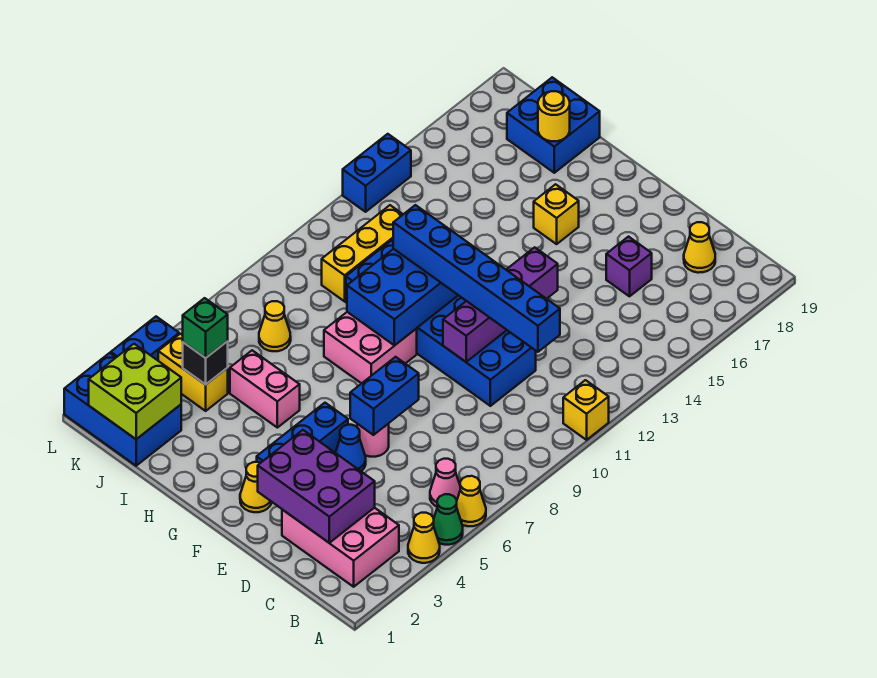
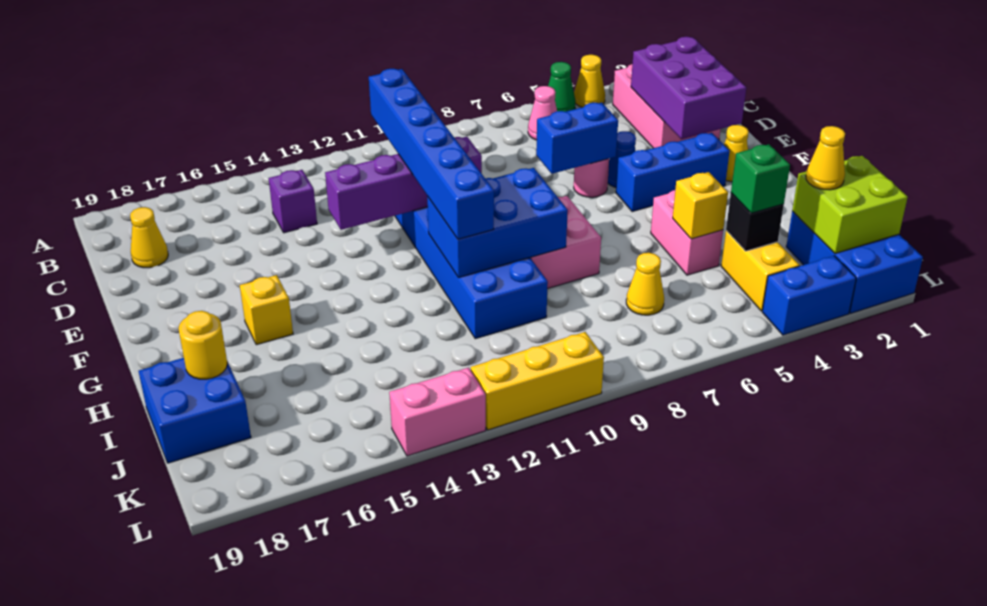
yellow 1x1 cone [457,476,486,526] -> yellow 1x1 cone moved to [806,126,845,190]
yellow 1x1 brick [563,380,609,440] -> yellow 1x1 brick moved to [673,172,728,239]
purple 1x1 brick [606,237,652,296] -> purple 1x1 brick moved to [269,170,317,233]
yellow 1x3 brick [322,205,403,301] -> yellow 1x3 brick moved to [471,332,604,430]
blue 1x2 brick [343,134,411,212] -> pink 1x2 brick [389,368,486,456]

